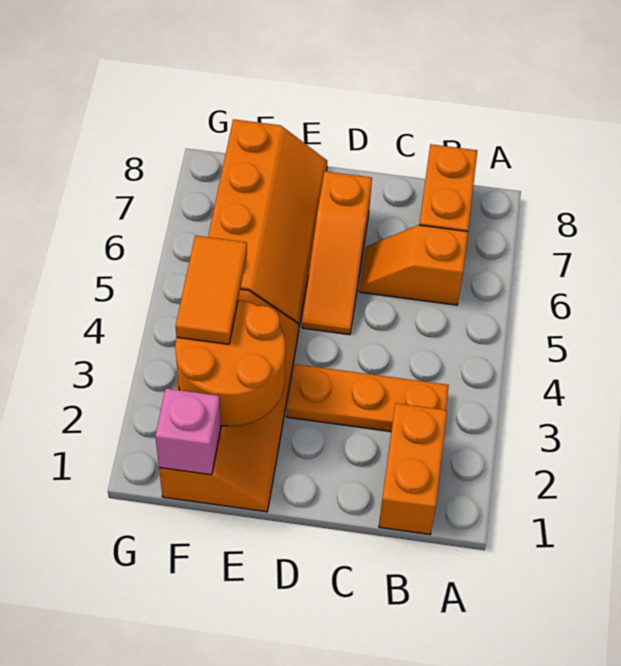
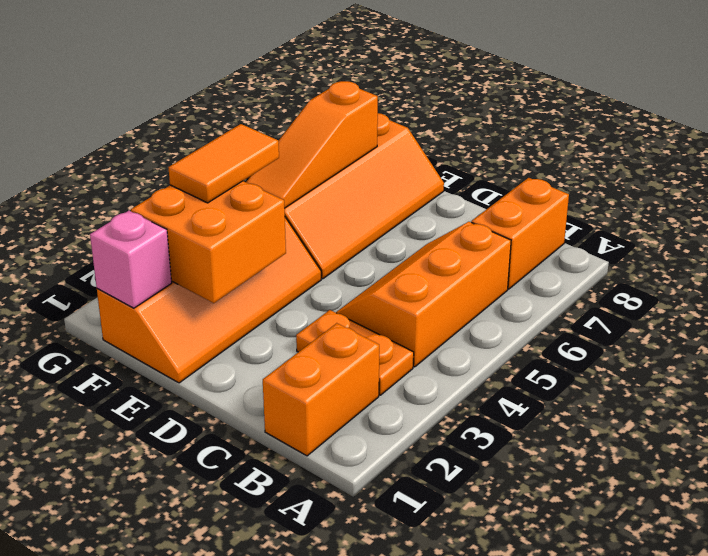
orange 1x3 plate [287,364,449,432] -> orange 1x2 plate [296,310,414,395]
orange 1x2 slope [359,225,468,305] -> orange 2x3 slope [336,222,511,367]
orange 1x3 slope [302,171,372,335] -> orange 1x3 slope moved to [246,81,378,208]
orange 2x2 round brick [175,300,285,426] -> orange 2x2 brick [131,181,286,303]

